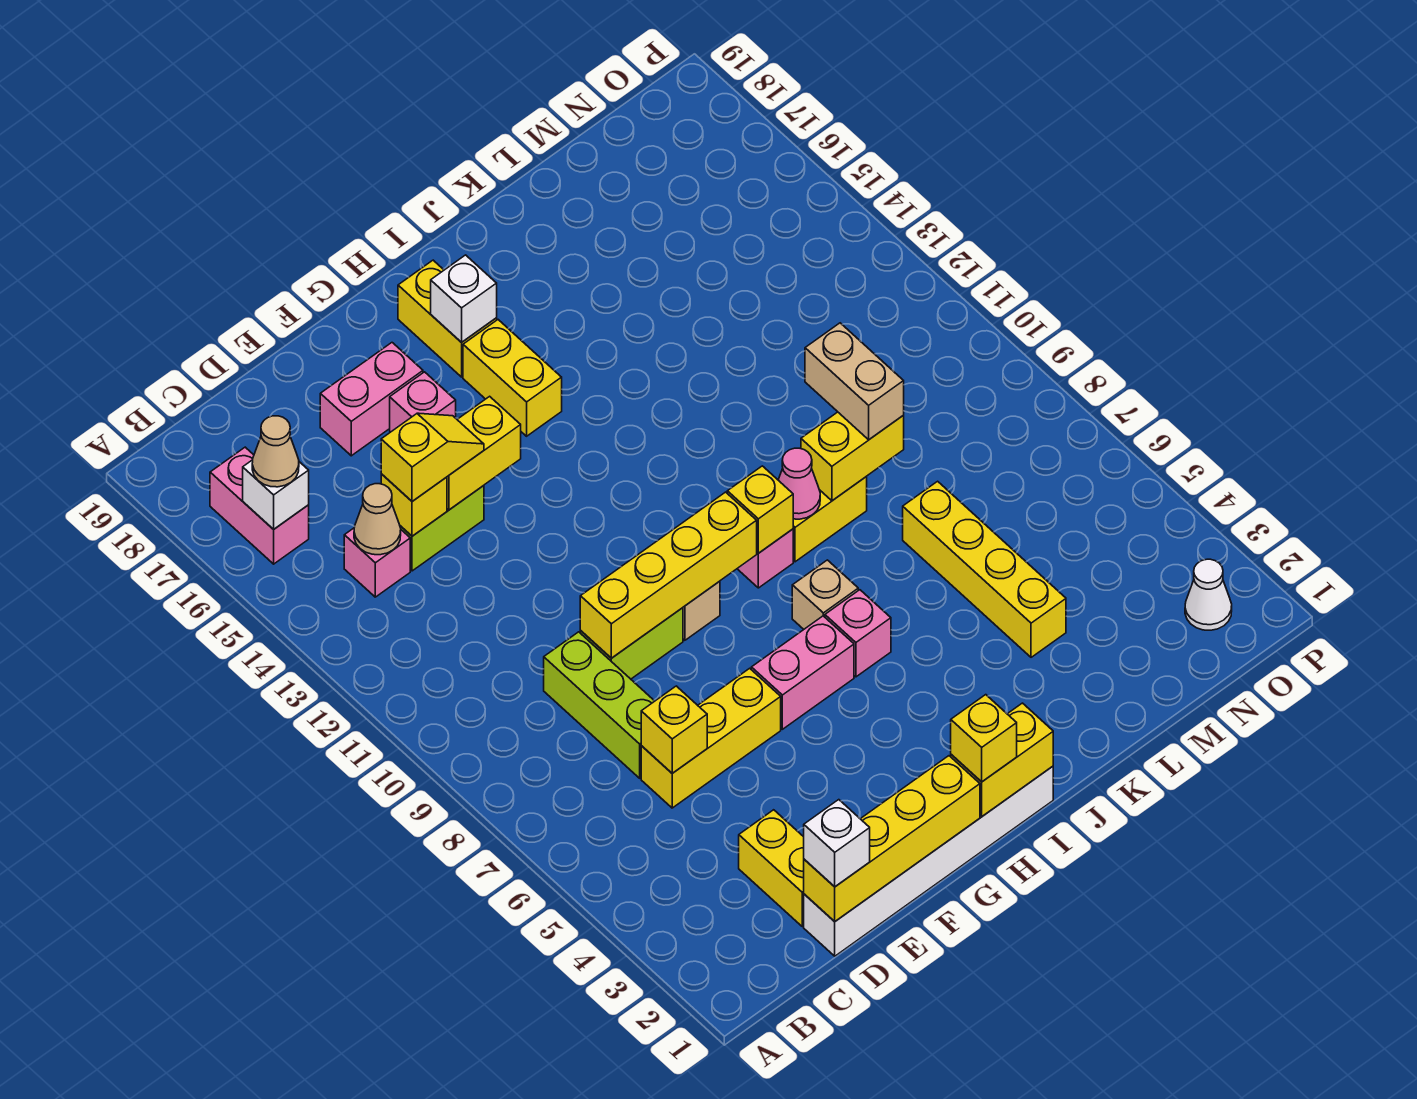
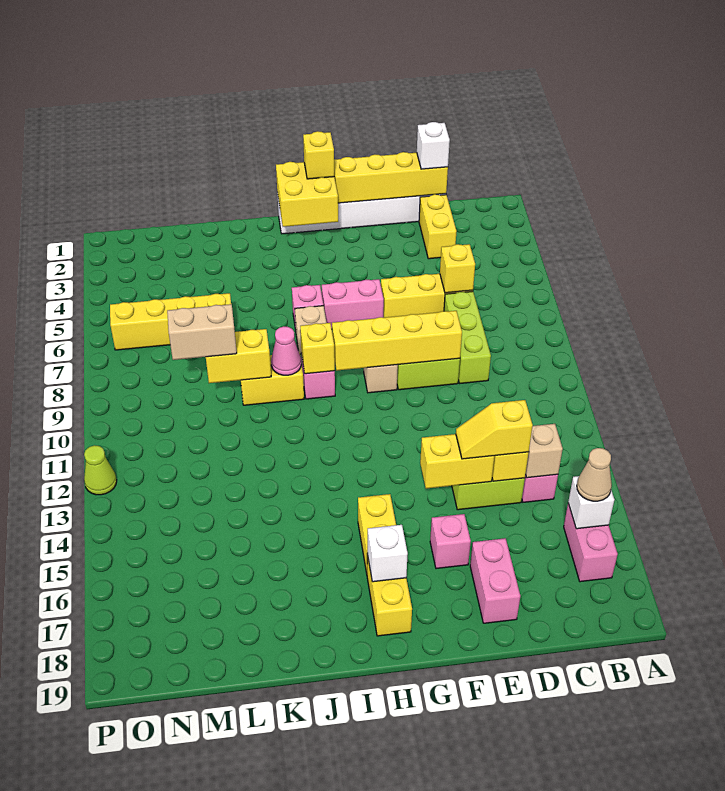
tan 1x1 cone [354,484,401,555] -> tan 1x1 brick [525,424,563,478]
pink 1x2 brick [320,343,423,456] -> pink 1x2 brick turned to [470,538,520,623]
yellow 1x2 brick [951,703,1053,816] -> yellow 2x2 brick [276,162,338,227]
yellow 1x4 brick [903,481,1066,657] -> yellow 1x4 brick turned to [110,293,231,350]
tan 1x2 brick [805,323,904,440] -> tan 1x2 brick turned to [167,304,237,360]
white 1x1 cone [1185,559,1232,630] -> none
none -> lime 1x1 cone [84,445,117,495]

